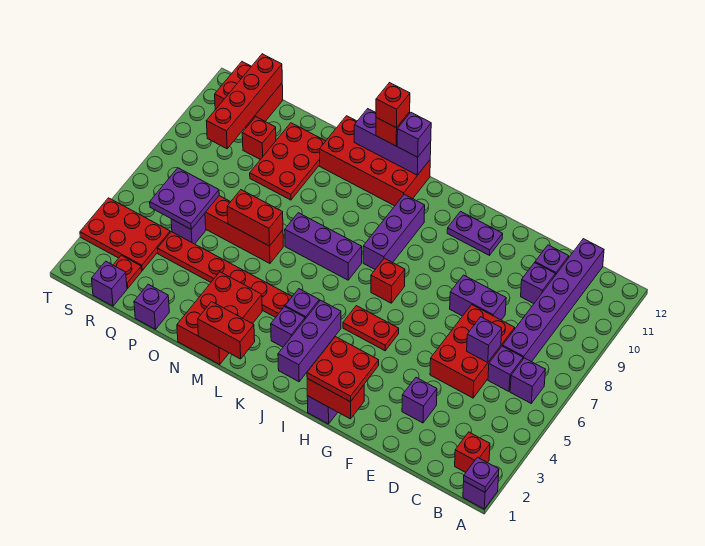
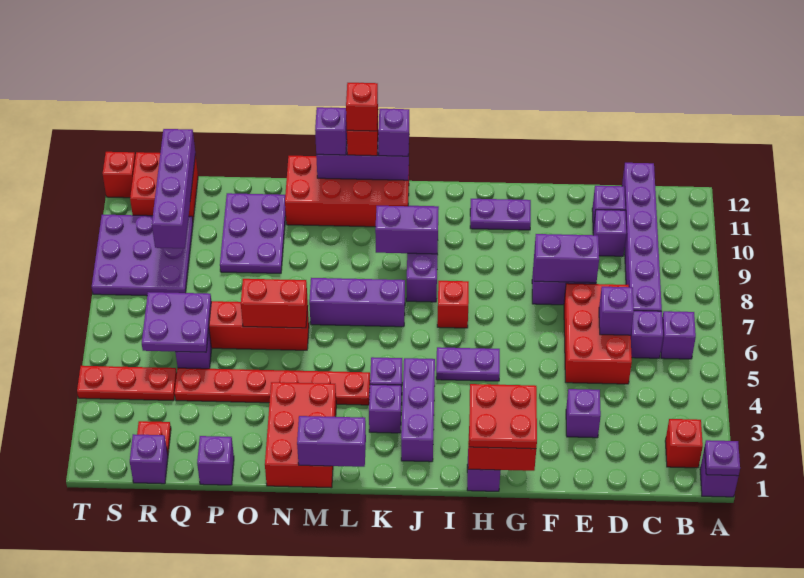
none -> purple 1x2 brick [534,234,599,283]
red 1x2 plate [343,306,399,351] -> purple 1x2 plate [436,347,500,381]
none -> purple 1x2 brick [375,206,439,254]
red 1x2 brick [198,302,255,359] -> purple 1x2 brick [297,416,366,467]
none -> purple 1x1 brick [315,107,347,155]
red 2x3 plate [250,123,325,200] -> purple 2x3 plate [220,193,286,273]
red 1x1 brick [242,117,276,160] -> red 1x1 brick moved to [103,152,135,198]
red 2x3 plate [80,198,170,271] -> red 1x3 plate [77,366,177,401]
none -> purple 3x3 plate [92,215,193,296]
red 1x4 brick [207,54,282,149] -> purple 1x4 brick [152,129,195,248]

